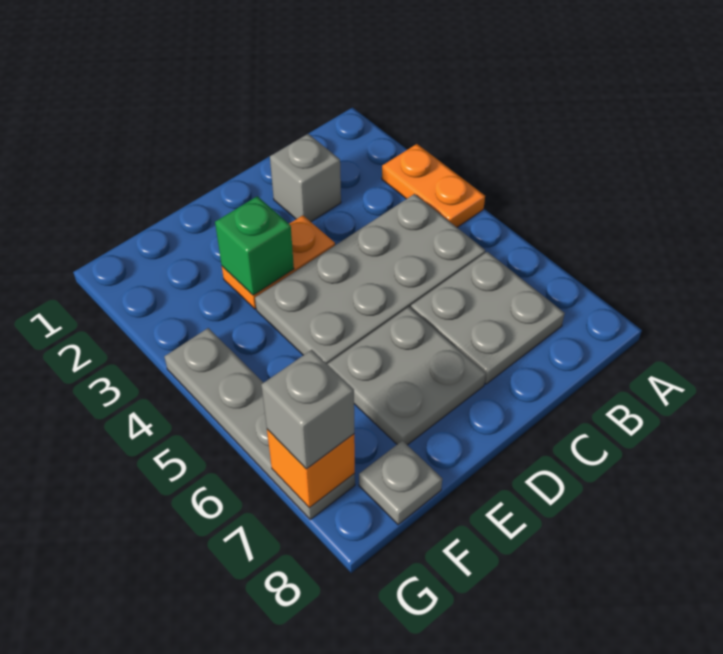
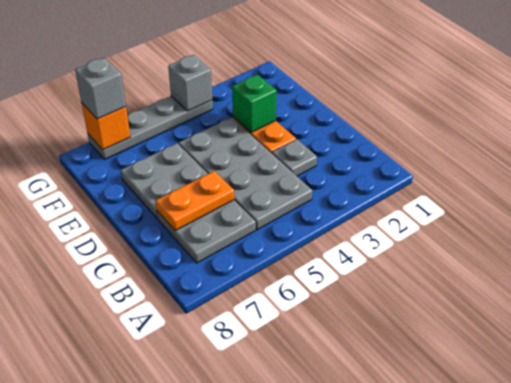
orange 1x2 plate [382,144,485,227] -> orange 1x2 plate moved to [156,171,234,230]
grey 1x1 brick [270,134,341,222] -> grey 1x1 brick moved to [168,55,212,111]
grey 1x1 plate [359,441,442,525] -> grey 1x1 plate moved to [272,139,317,176]

